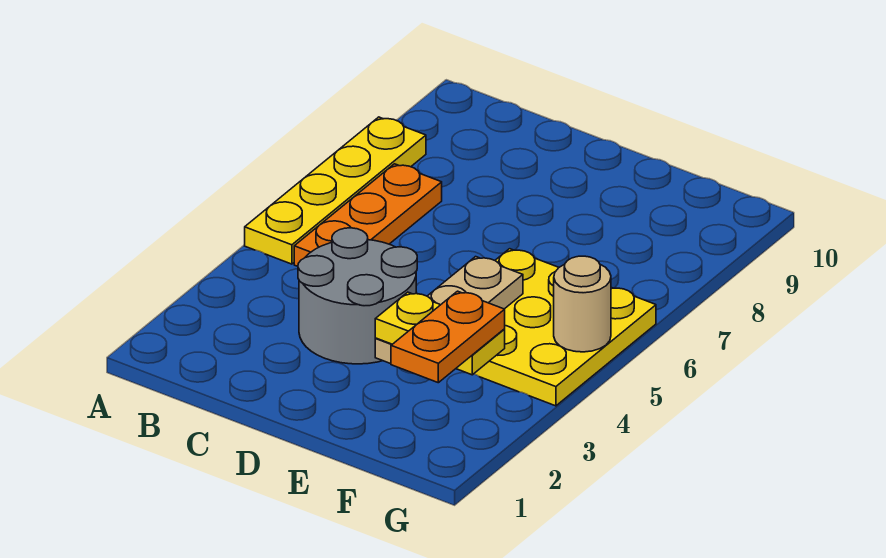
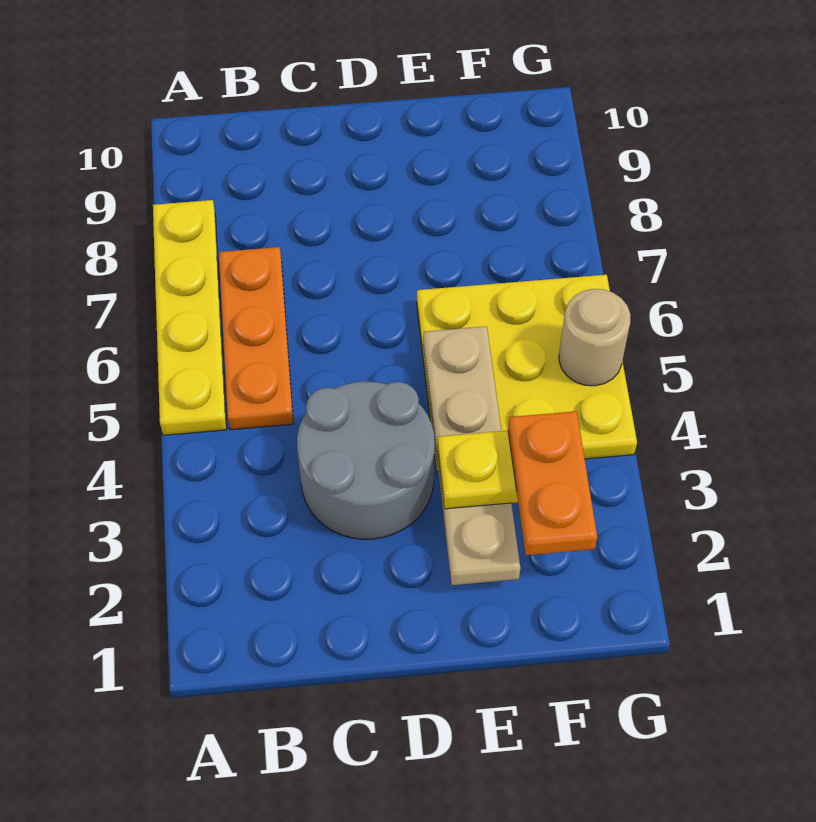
tan 1x3 plate [375,257,523,364] -> tan 1x4 plate [423,326,520,585]

